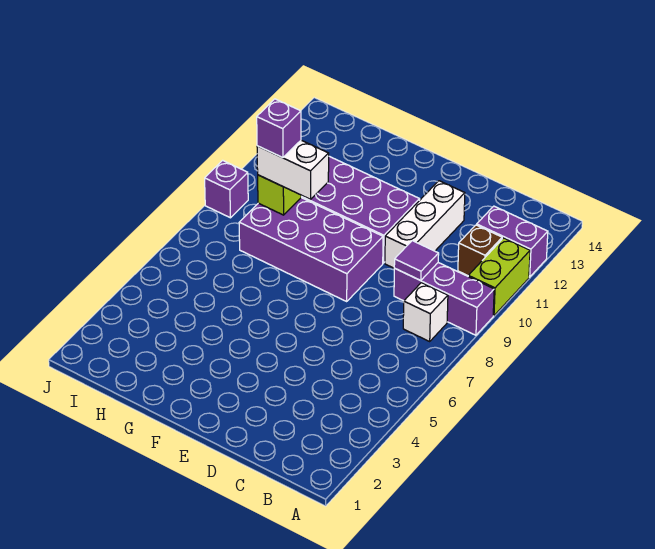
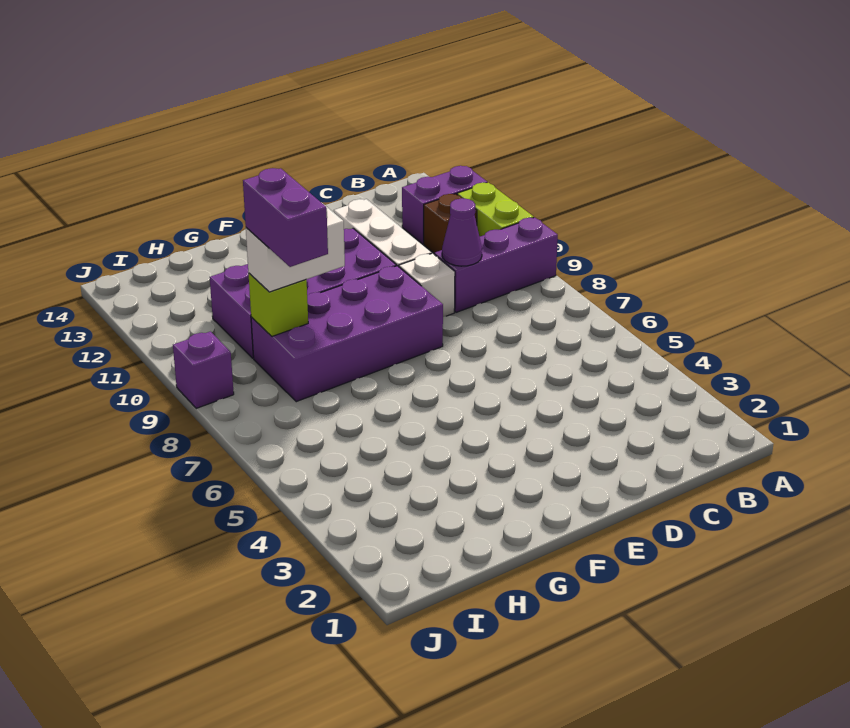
white 1x1 brick [403,283,448,341] -> white 1x1 brick moved to [399,253,455,317]
purple 1x1 tile [394,241,439,281] -> purple 1x1 cone [442,198,482,266]
purple 1x1 brick [257,99,301,158] -> purple 1x2 brick [243,168,328,267]

